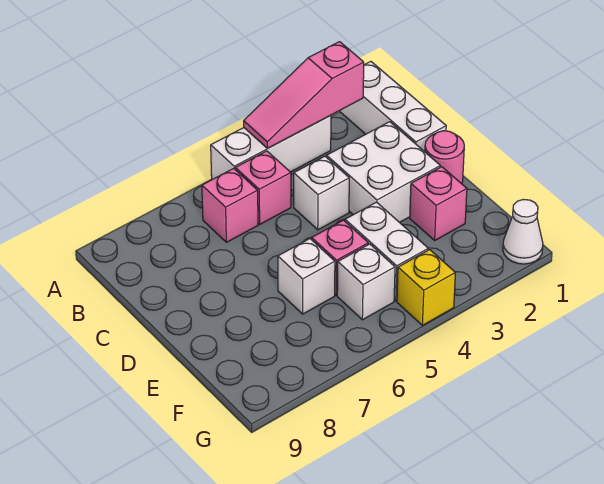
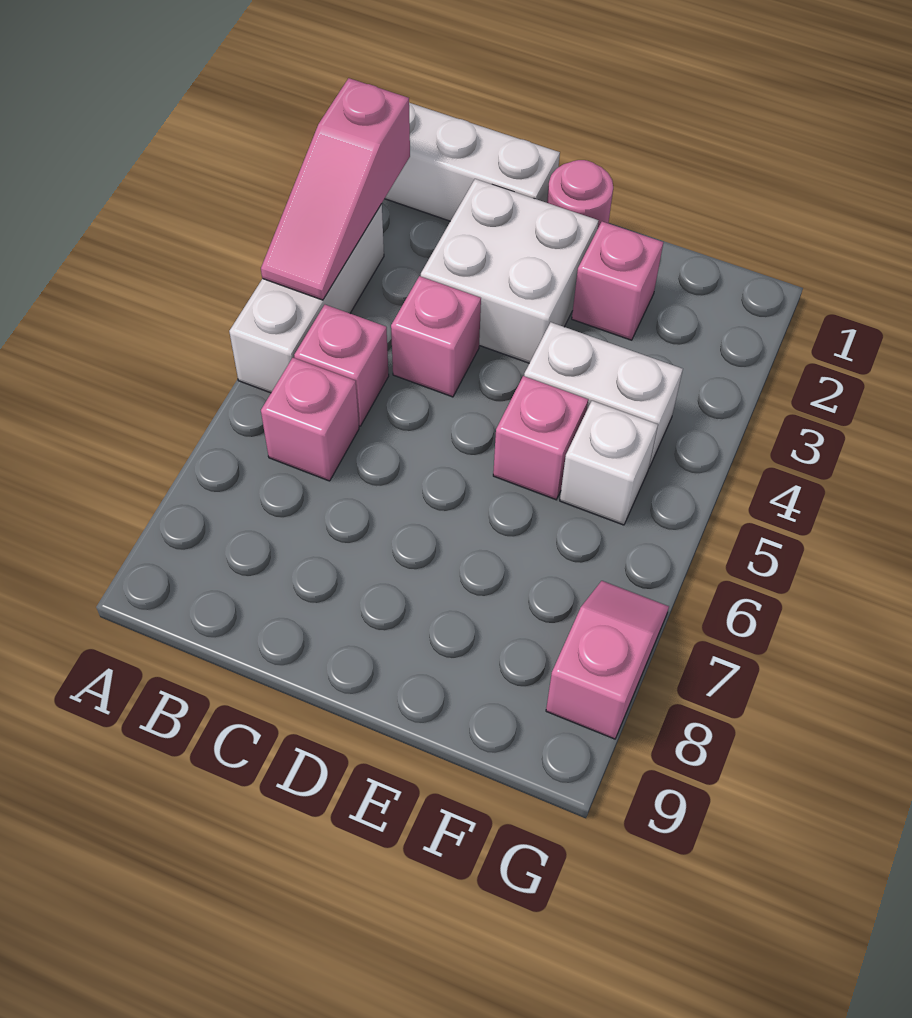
white 1x1 brick [294,156,349,230] -> pink 1x1 brick [391,276,481,397]
white 1x1 brick [278,239,335,314] -> none
white 1x1 cone [503,199,543,264] -> none
yellow 1x1 brick [397,250,455,325] -> none
none -> pink 1x2 slope [546,581,669,739]

